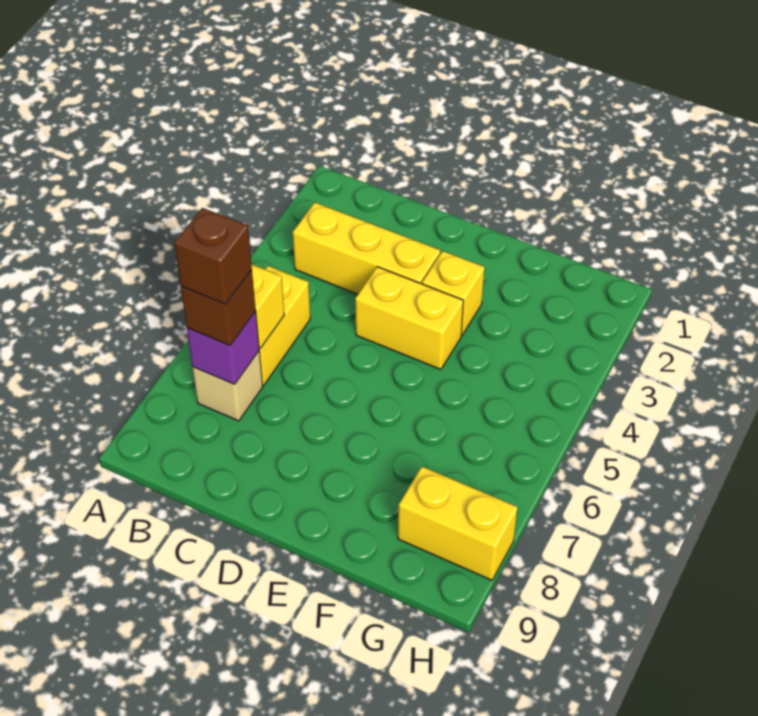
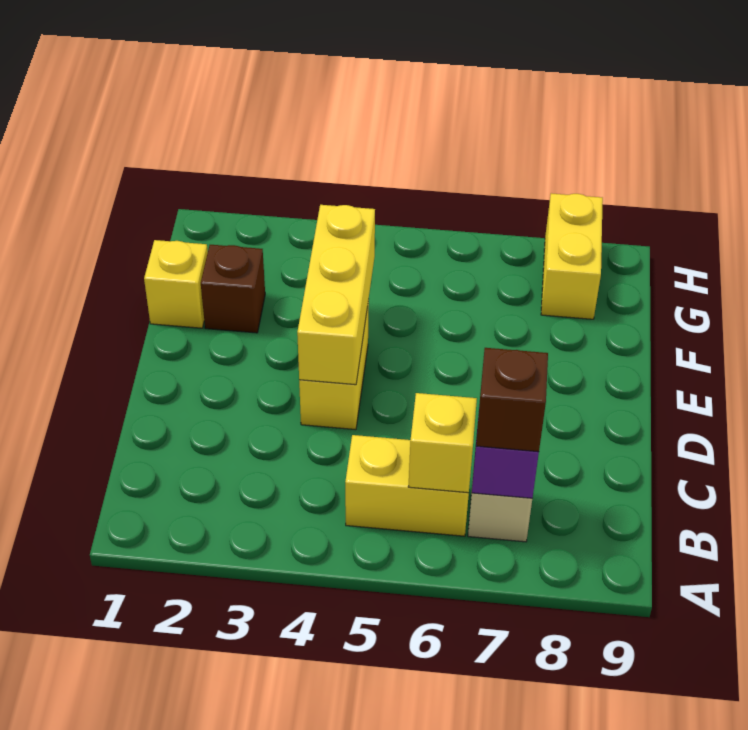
yellow 1x3 brick [293,202,440,294] -> yellow 1x3 brick moved to [297,205,375,385]
brown 1x1 brick [175,208,252,304] -> brown 1x1 brick moved to [201,245,265,333]
yellow 1x1 brick [422,251,484,335] -> yellow 1x1 brick moved to [144,240,208,328]

